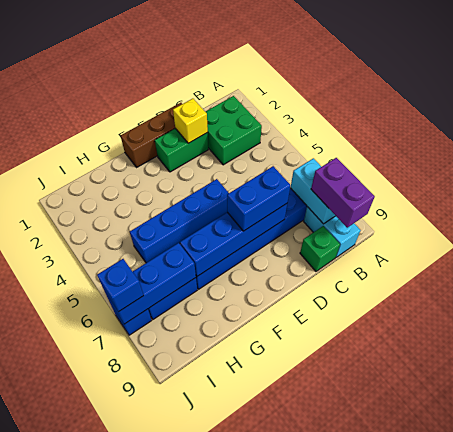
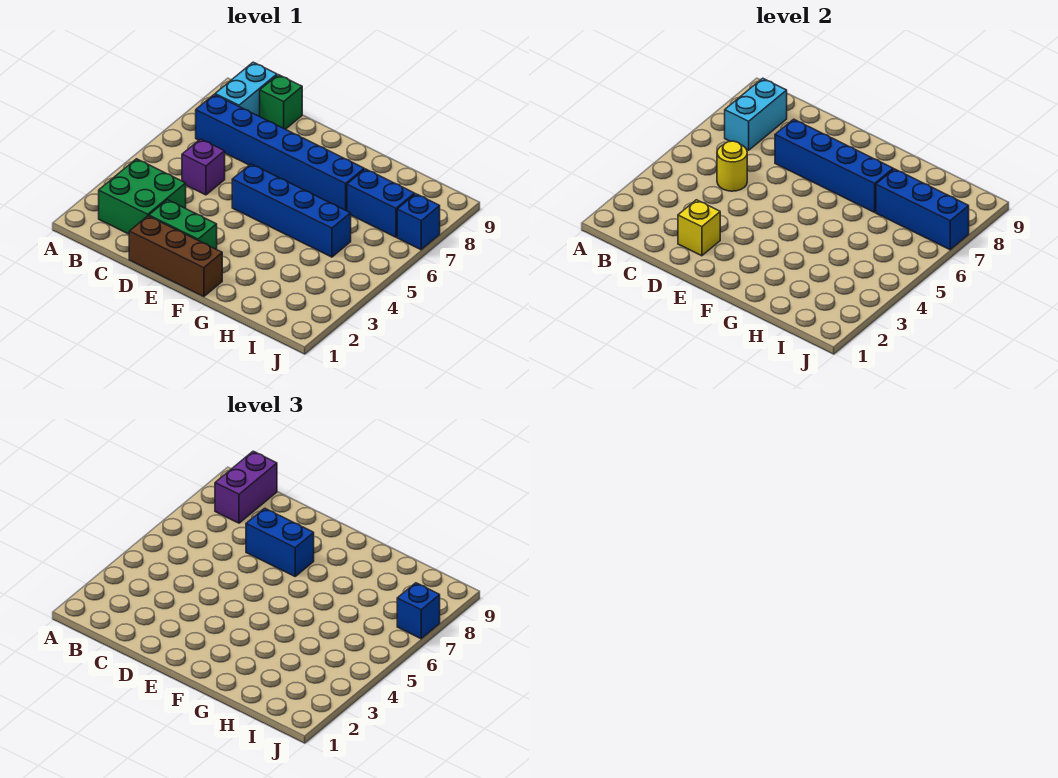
none -> purple 1x1 brick [182,139,225,195]
none -> yellow 1x1 round brick [717,141,747,191]

